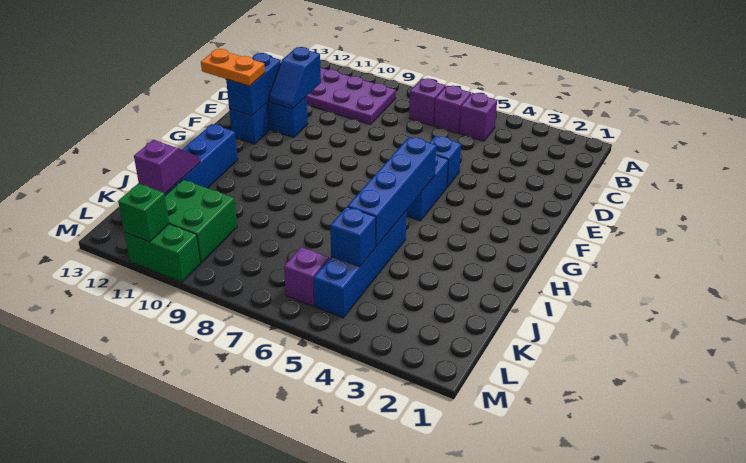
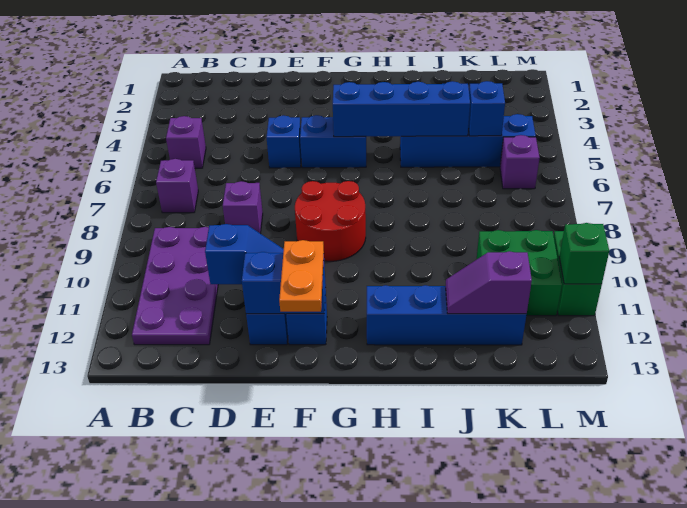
purple 1x1 brick [434,86,471,133] -> purple 1x1 brick moved to [223,181,263,234]
none -> red 2x2 round brick [295,181,366,261]

